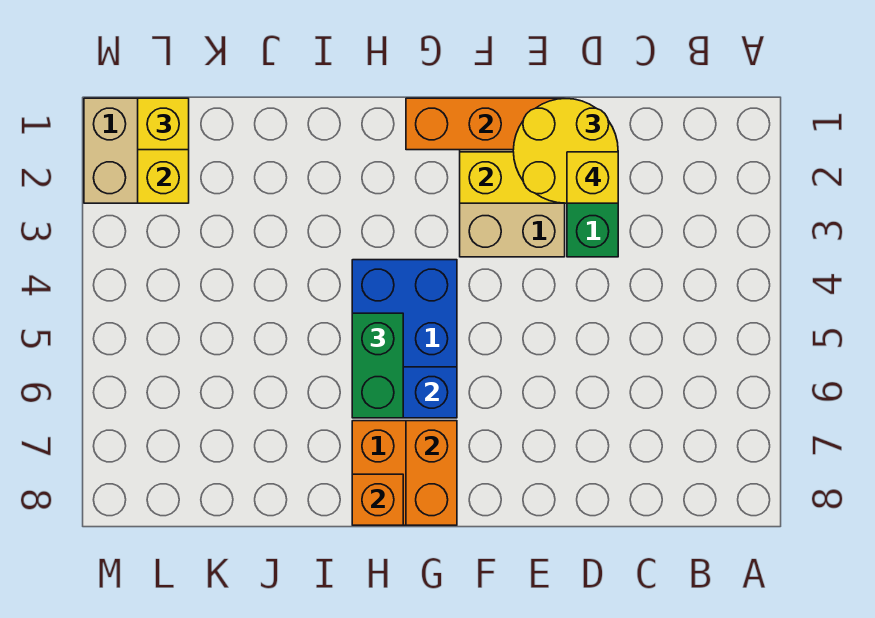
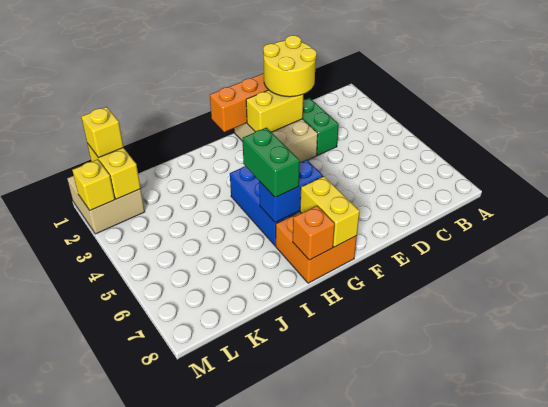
yellow 1x1 brick [567,152,618,203] -> yellow 1x1 brick moved to [72,159,115,210]
orange 1x2 brick [406,421,457,525] -> yellow 1x2 brick [300,176,360,247]

